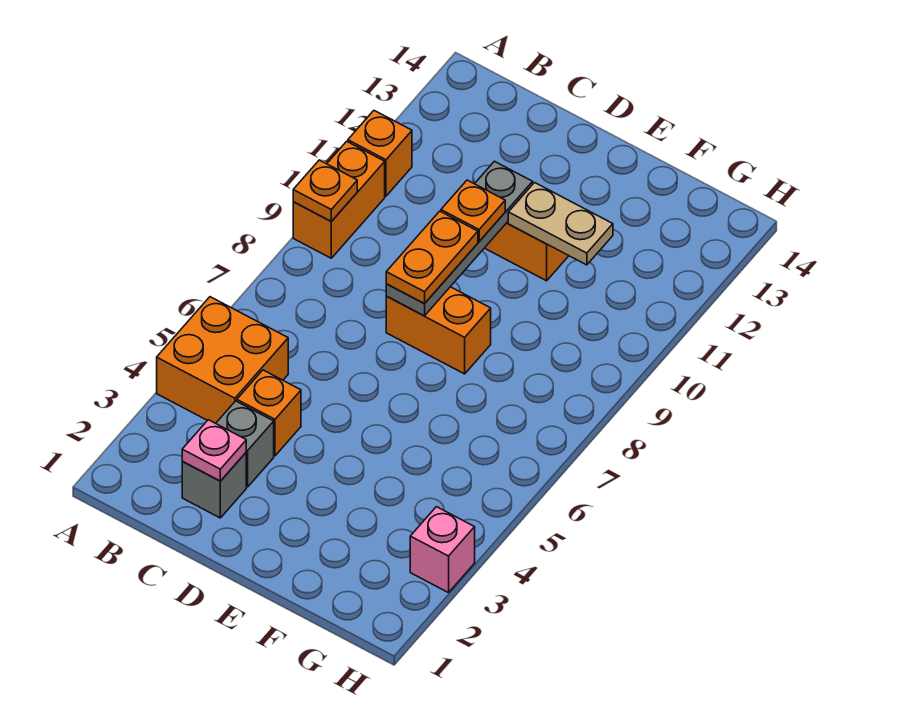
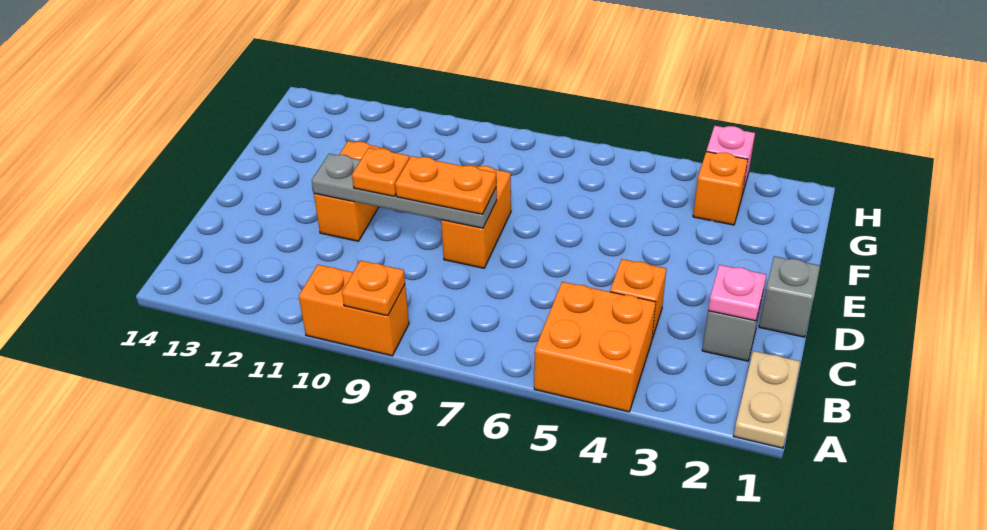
orange 1x1 brick [348,111,412,196] -> orange 1x1 brick moved to [693,152,748,225]
grey 1x1 brick [216,401,274,487] -> grey 1x1 brick moved to [759,256,820,337]
tan 1x2 plate [508,183,613,265] -> tan 1x2 plate moved to [734,351,800,448]

